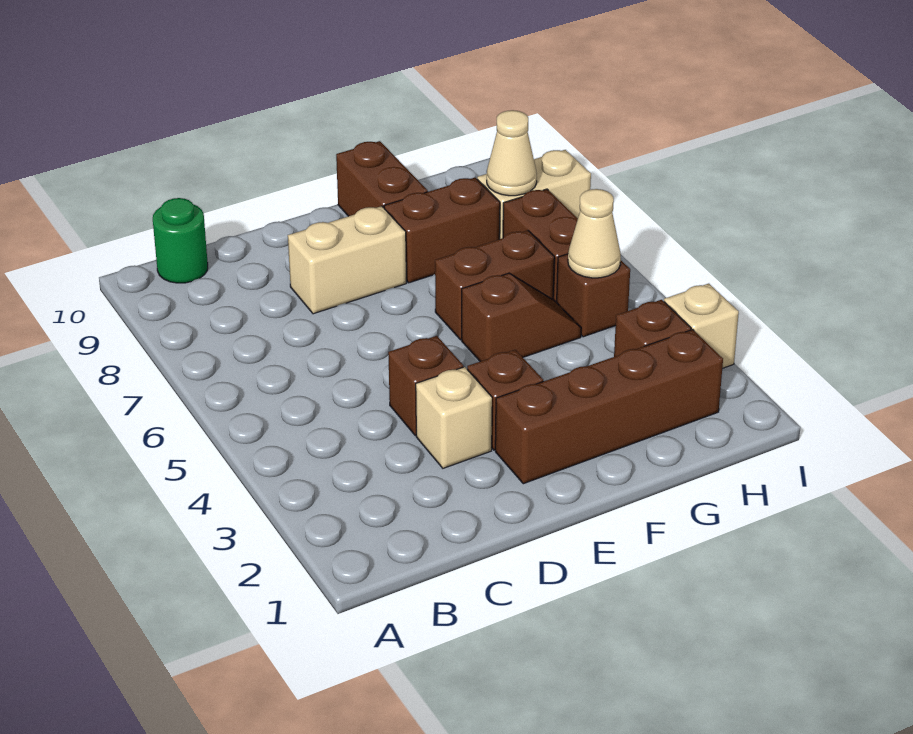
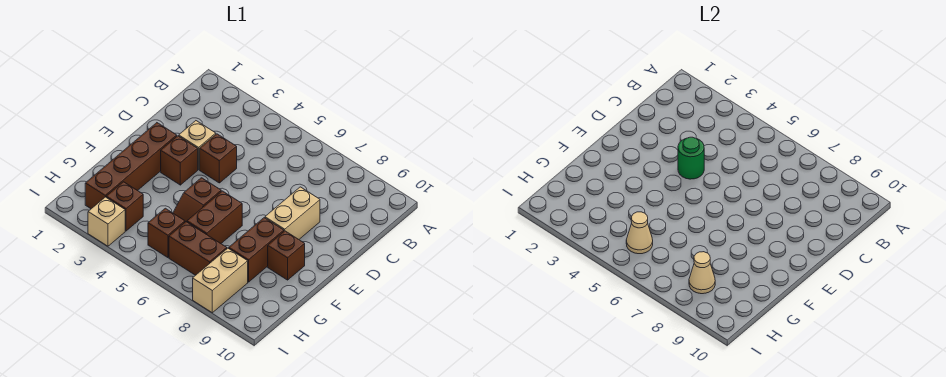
green 1x1 round brick [153,198,208,283] -> green 1x1 round brick moved to [678,137,704,179]
brown 1x2 brick [336,141,428,216] -> brown 1x1 brick [268,231,305,280]

